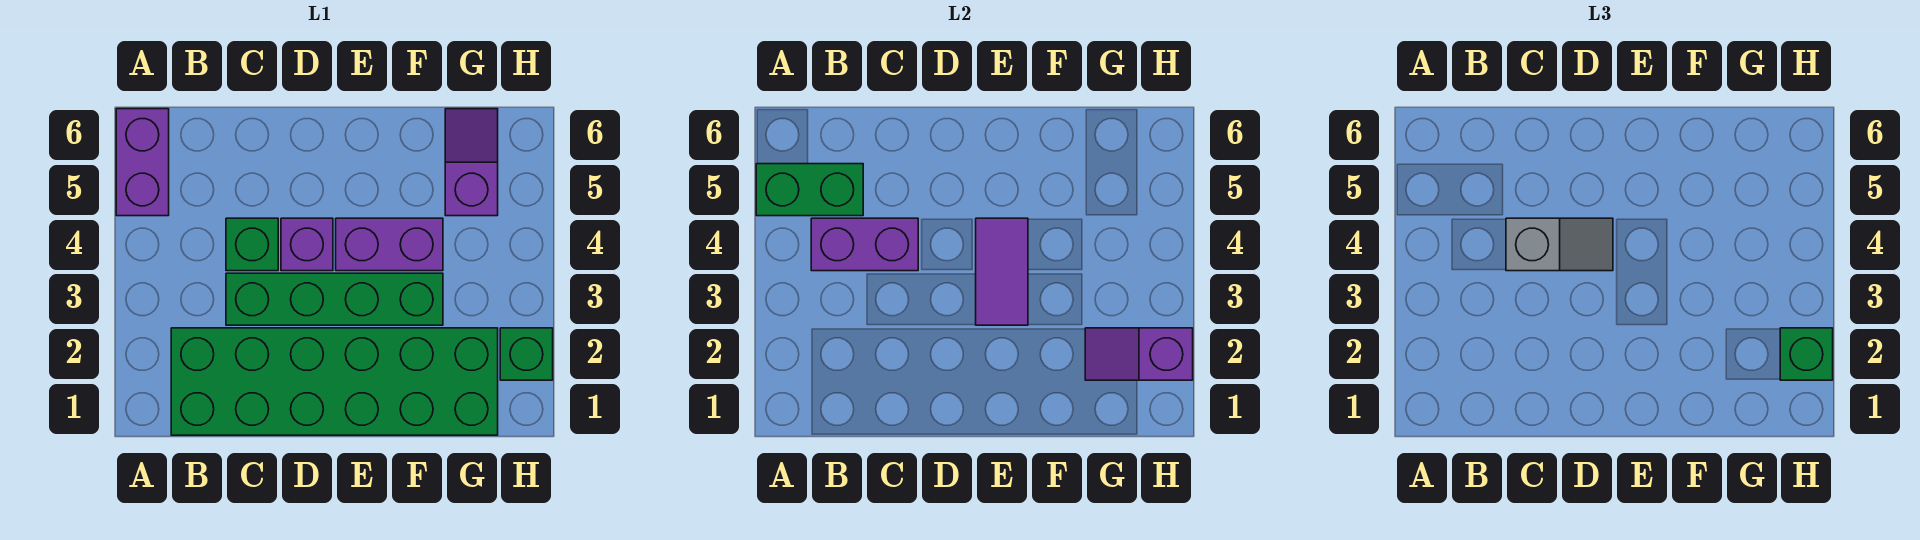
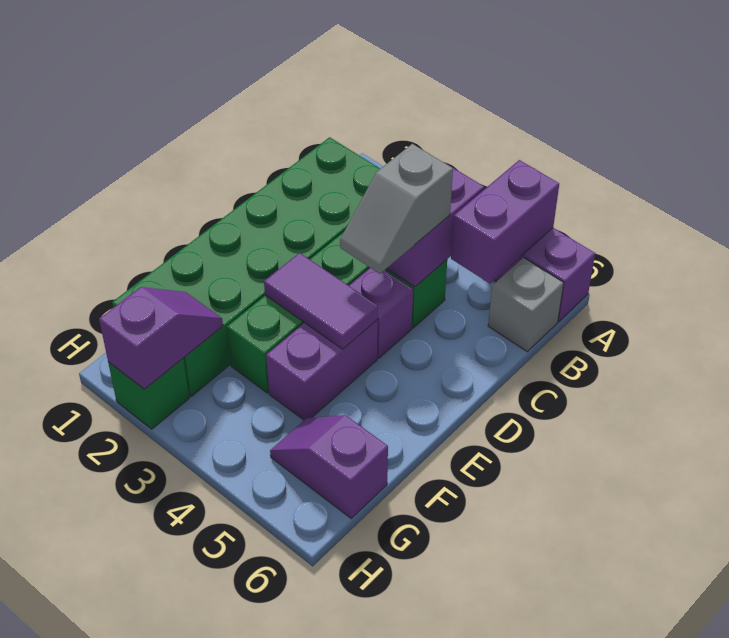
green 1x2 brick [756,164,863,216] -> purple 1x2 brick [451,160,559,284]
none -> grey 1x1 brick [488,258,564,351]
purple 1x2 slope [445,109,498,216] -> purple 1x2 slope turned to [270,415,388,518]
green 1x1 brick [1780,328,1833,380] -> none

